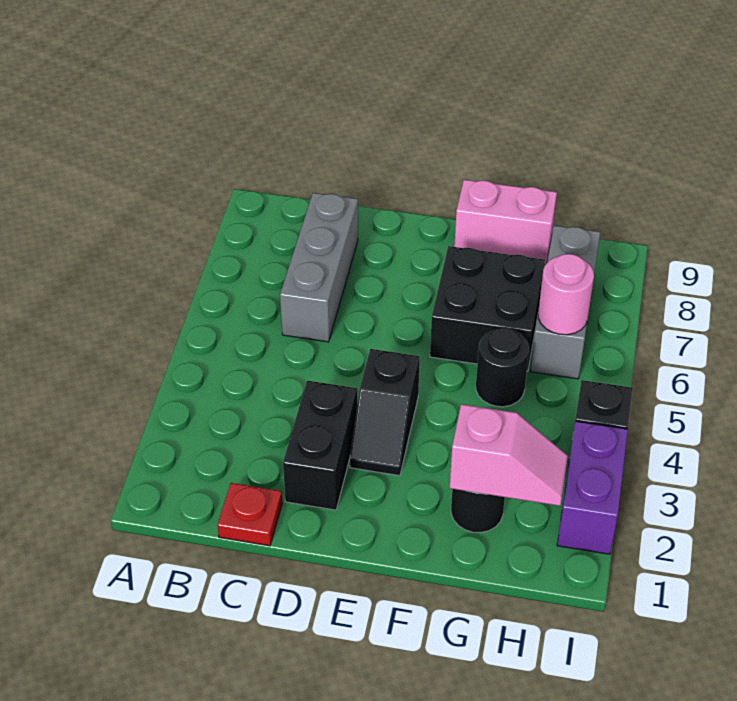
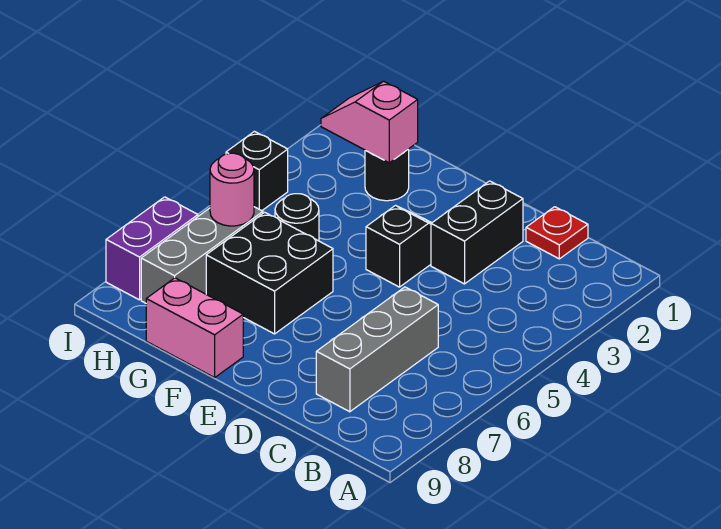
purple 1x2 brick [557,421,628,554] -> purple 1x2 brick moved to [106,197,198,300]

